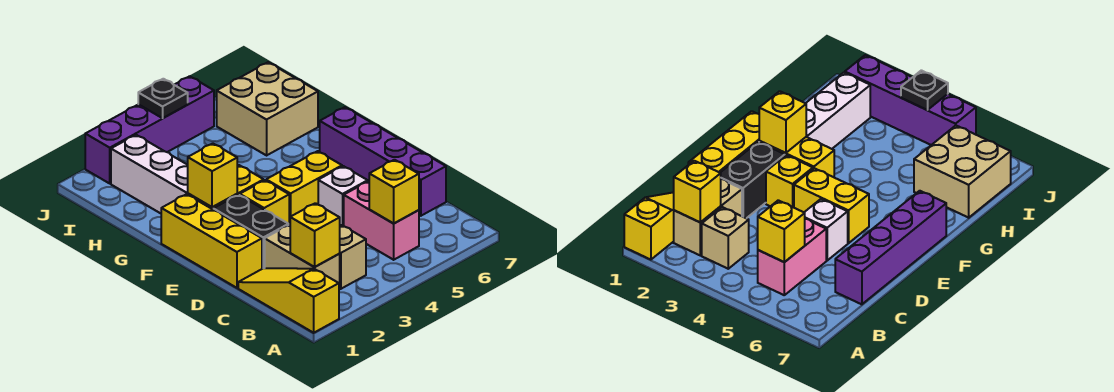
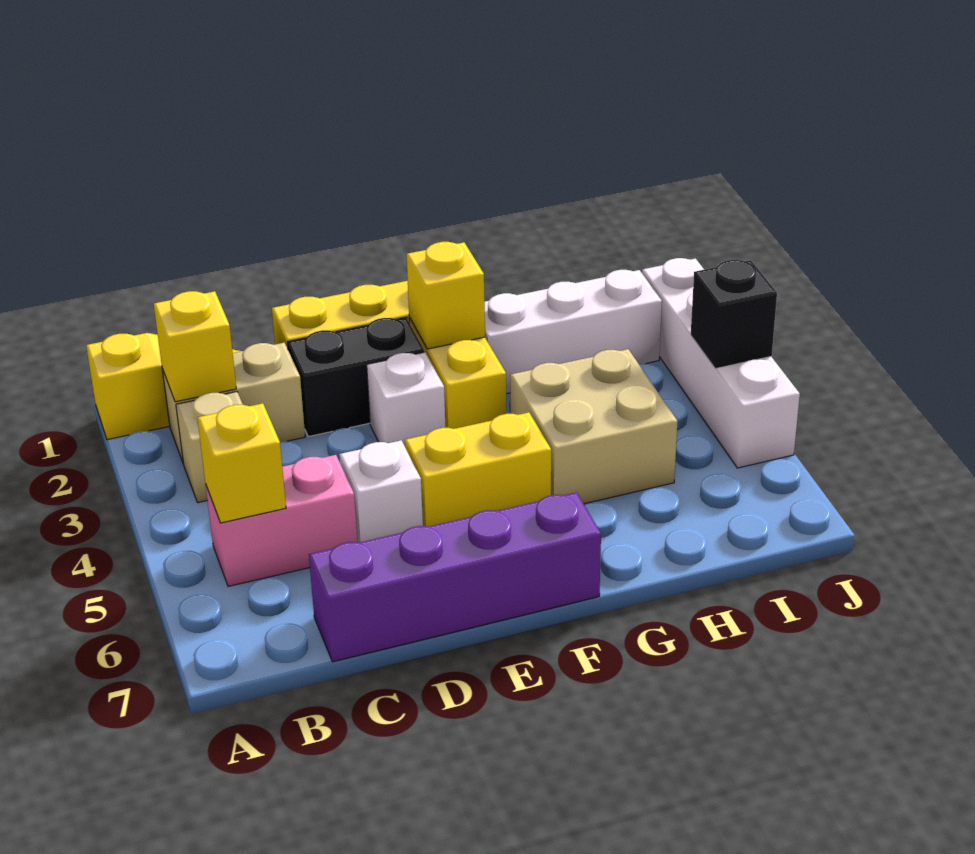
yellow 1x1 brick [240,180,289,225] -> white 1x1 brick [367,352,445,446]
yellow 1x2 brick [266,151,342,225] -> yellow 1x2 brick turned to [405,412,551,527]
tan 2x2 brick [217,62,318,155] -> tan 2x2 brick moved to [510,349,678,504]
purple 1x4 brick [85,76,214,183] -> white 1x4 brick [642,258,800,468]
black 1x1 plate [138,79,188,118] -> black 1x1 brick [691,260,777,369]

